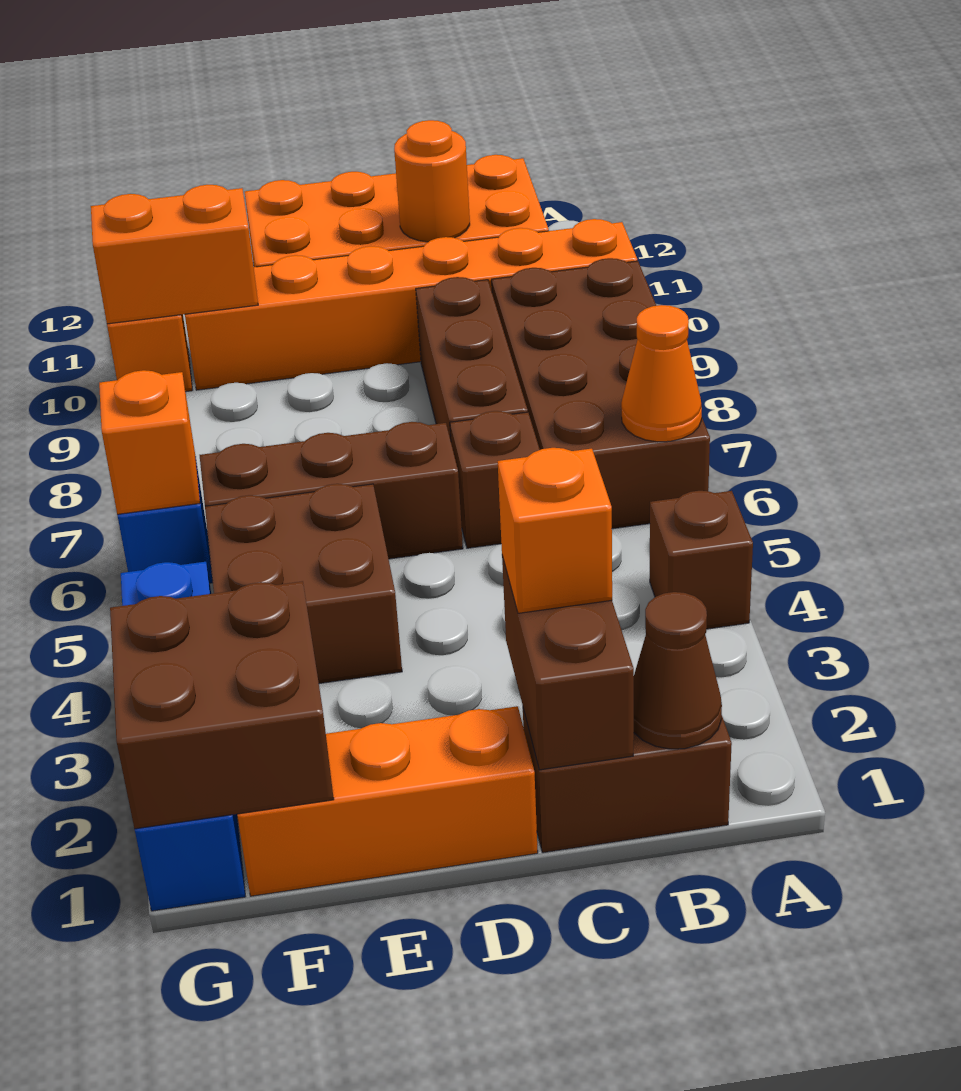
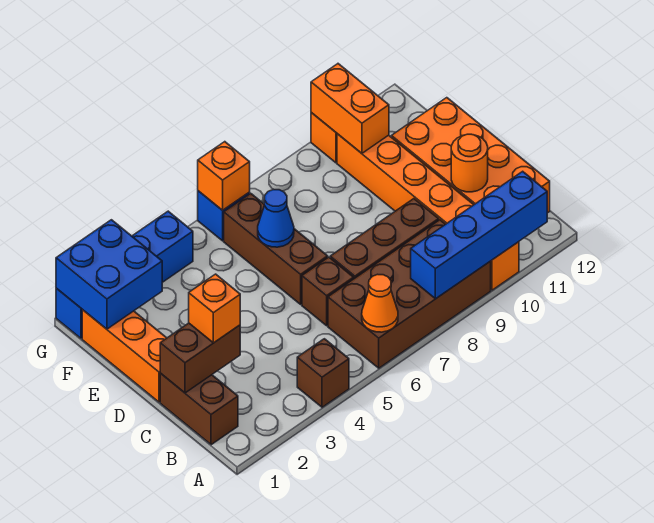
none -> blue 1x4 brick [411,171,547,299]
brown 1x1 cone [634,592,722,749] -> none
brown 2x2 brick [205,484,402,684] -> none
none -> blue 1x1 cone [258,190,294,247]
brown 2x2 brick [110,581,334,829] -> blue 2x2 brick [56,220,162,329]

